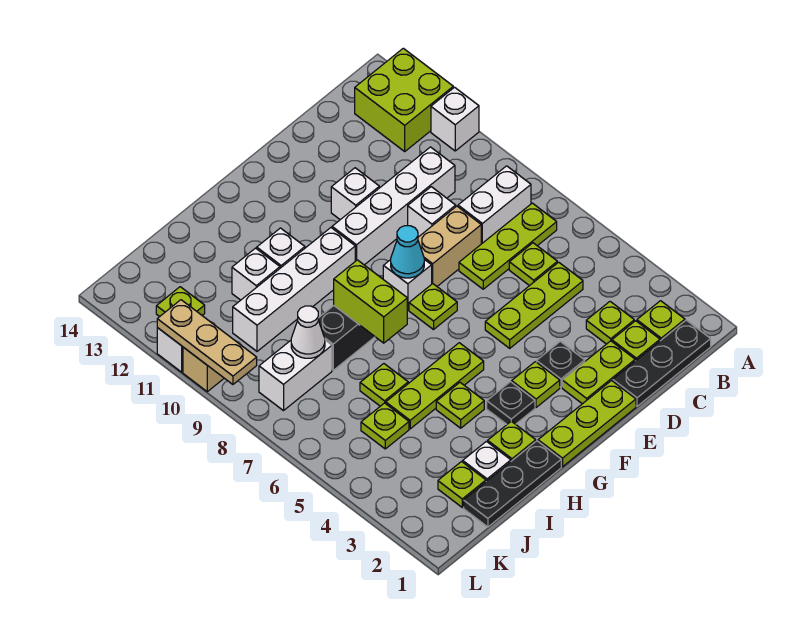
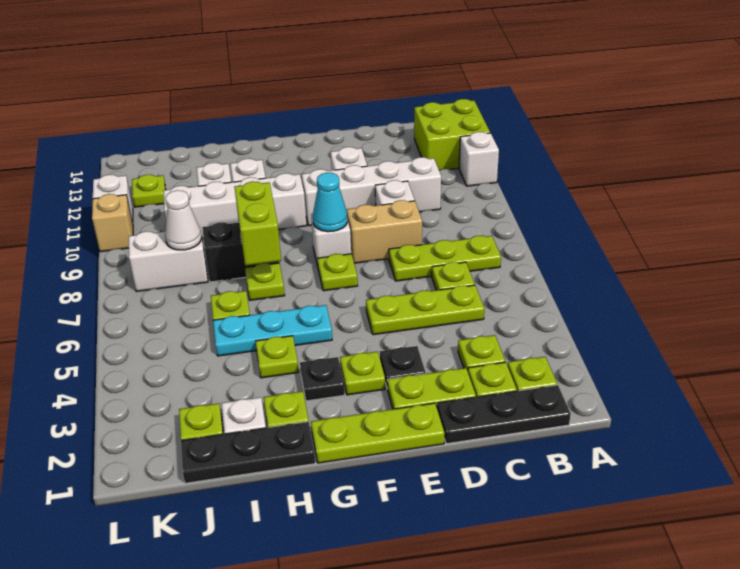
white 1x2 brick [458,166,531,244] -> none
lime 1x3 plate [386,343,484,429] -> cyan 1x3 plate [213,305,332,356]
lime 1x1 plate [361,403,409,449] -> lime 1x1 plate moved to [245,263,285,300]
tan 1x3 plate [157,300,257,384] -> none

